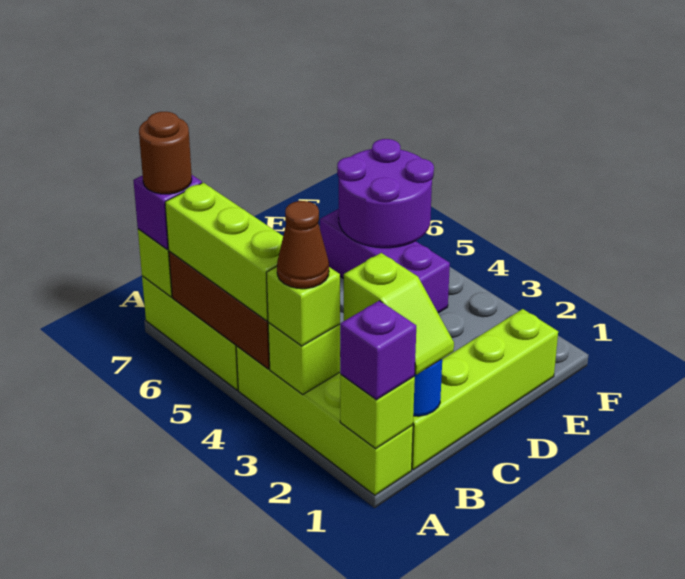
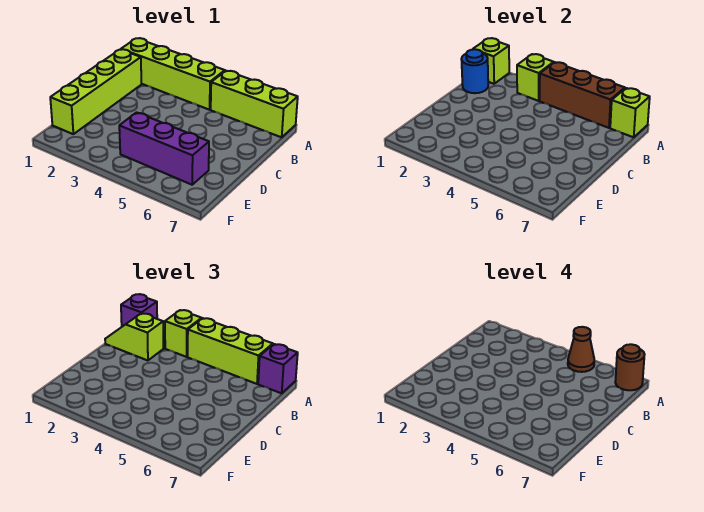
brown 1x1 cone [277,201,329,289] -> brown 1x1 cone moved to [568,327,594,372]
purple 2x2 round brick [337,139,434,248] -> none

